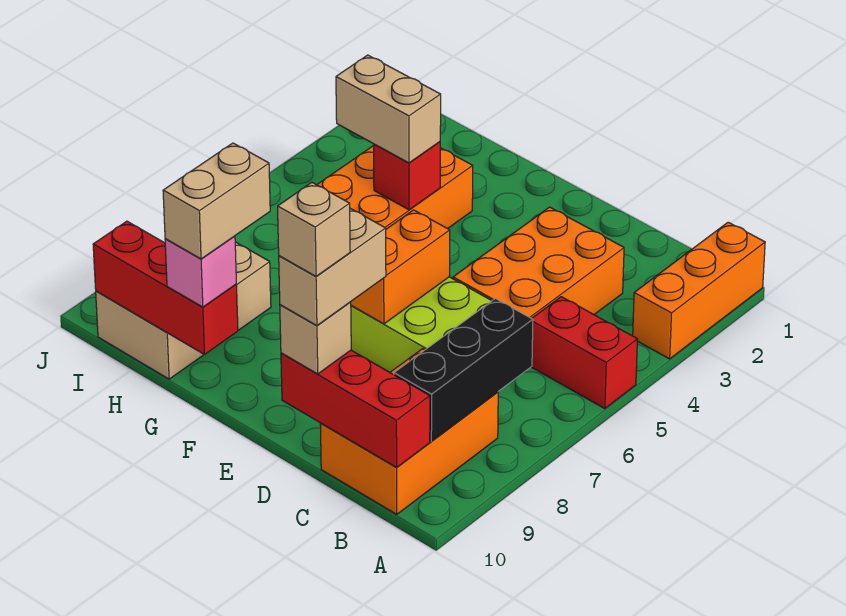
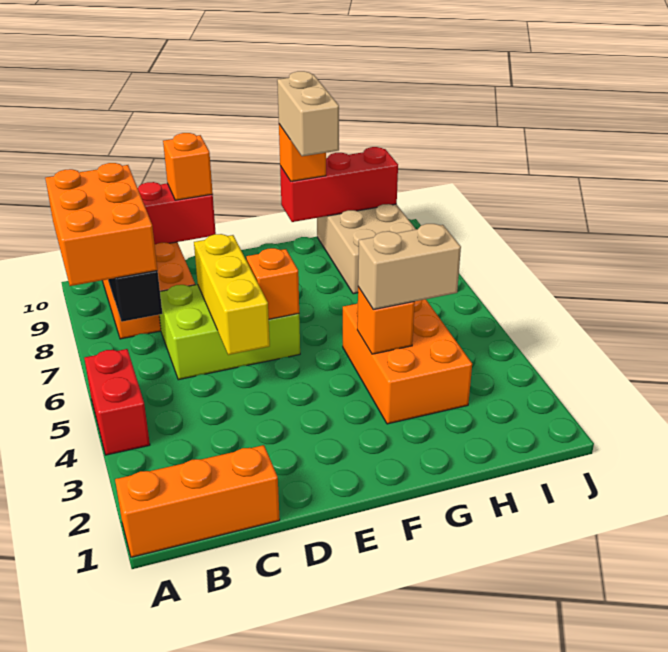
orange 1x3 brick [633,222,765,359] -> orange 1x3 brick turned to [115,445,280,557]
red 1x2 brick [532,297,637,409] -> red 1x2 brick turned to [84,349,150,455]
orange 2x3 brick [453,207,624,318] -> orange 2x3 brick moved to [45,163,157,286]
none -> yellow 1x3 brick [194,234,270,355]
tan 1x2 brick [279,208,386,326] -> none
tan 1x1 brick [280,302,351,374] -> orange 1x1 brick [163,133,213,200]
tan 1x1 brick [278,183,350,276] -> none
orange 1x2 brick [351,210,450,324] -> orange 1x1 brick [246,248,299,319]
red 1x1 brick [374,142,440,210] -> orange 1x1 brick [357,287,415,354]
pink 1x1 brick [165,236,236,307] -> orange 1x1 brick [279,124,326,181]

